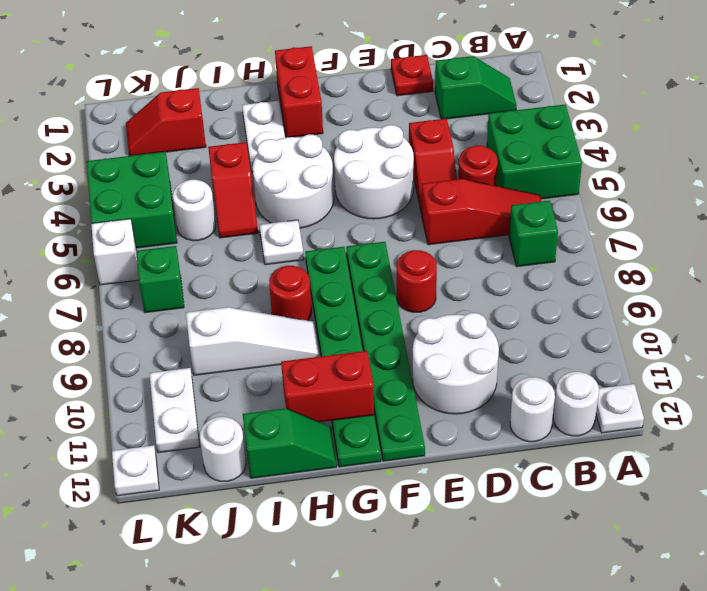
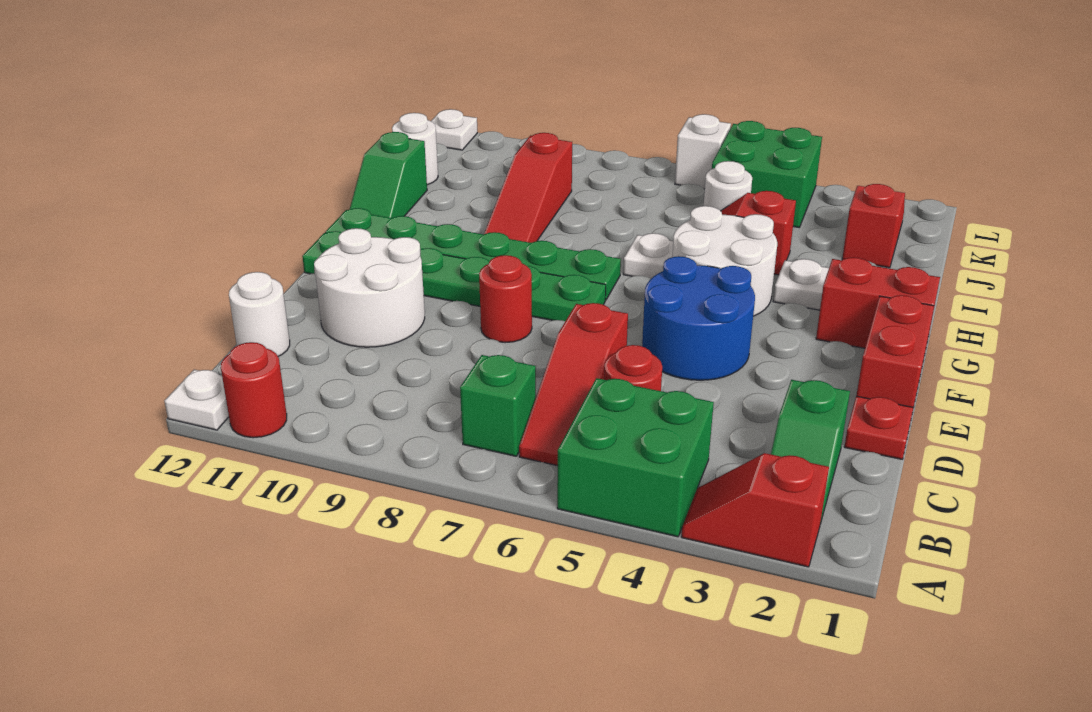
white 1x1 round brick [553,372,599,436] -> none
red 1x2 slope [409,119,457,213] -> red 1x2 slope moved to [682,453,829,567]
white 2x2 round brick [334,125,414,219] -> blue 2x2 round brick [642,256,755,380]
red 1x2 brick [281,351,374,422] -> red 1x2 brick moved to [856,295,934,408]
red 1x1 round brick [269,266,312,321] -> red 1x1 round brick moved to [221,342,287,438]
white 1x3 slope [186,307,319,375] -> red 1x3 slope [484,133,572,243]
green 1x1 brick [136,246,184,313] -> none
white 1x2 plate [149,368,200,453] -> none

